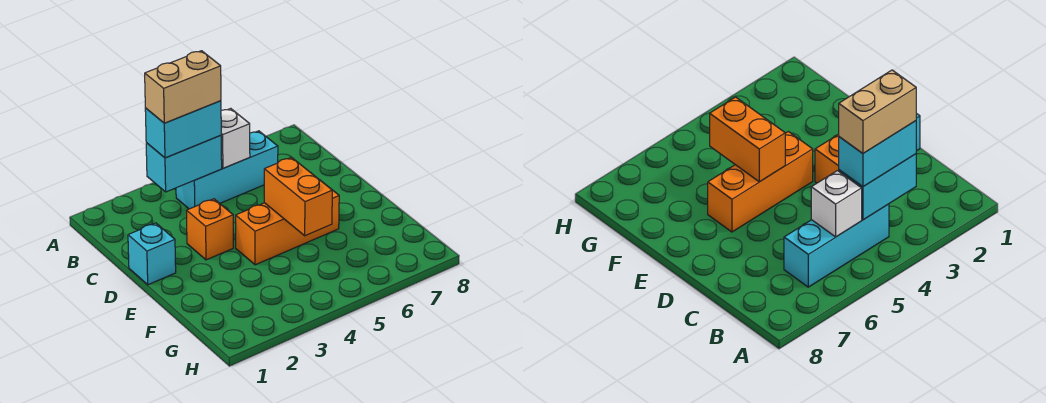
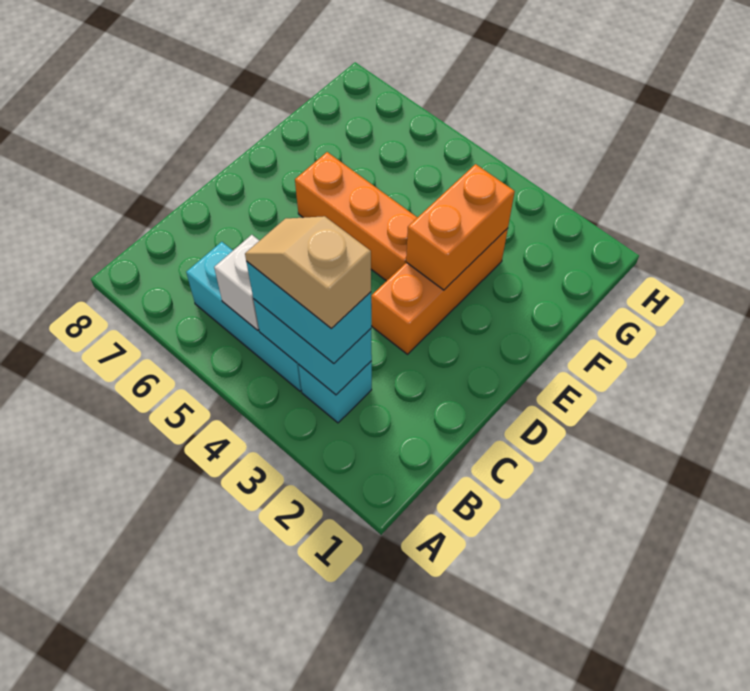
tan 1x2 brick [145,51,221,123] -> tan 1x2 slope [245,216,371,329]
cyan 1x1 brick [128,223,176,285] -> cyan 1x1 brick moved to [298,361,372,423]
orange 1x1 brick [187,199,233,260] -> orange 1x3 brick [371,228,508,354]
orange 1x2 brick [264,157,332,236] -> orange 1x2 brick moved to [406,164,515,290]

